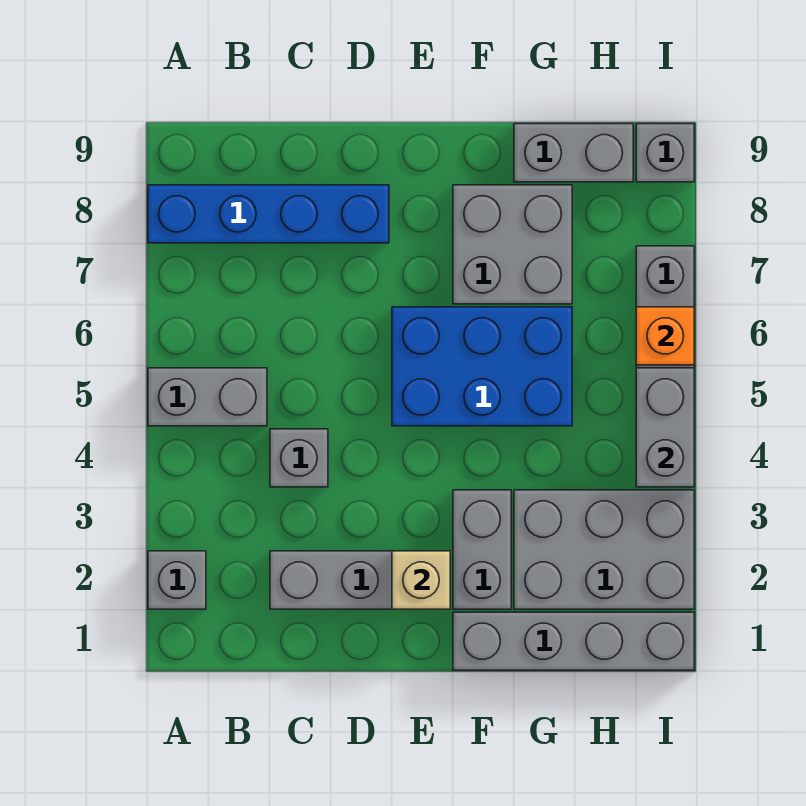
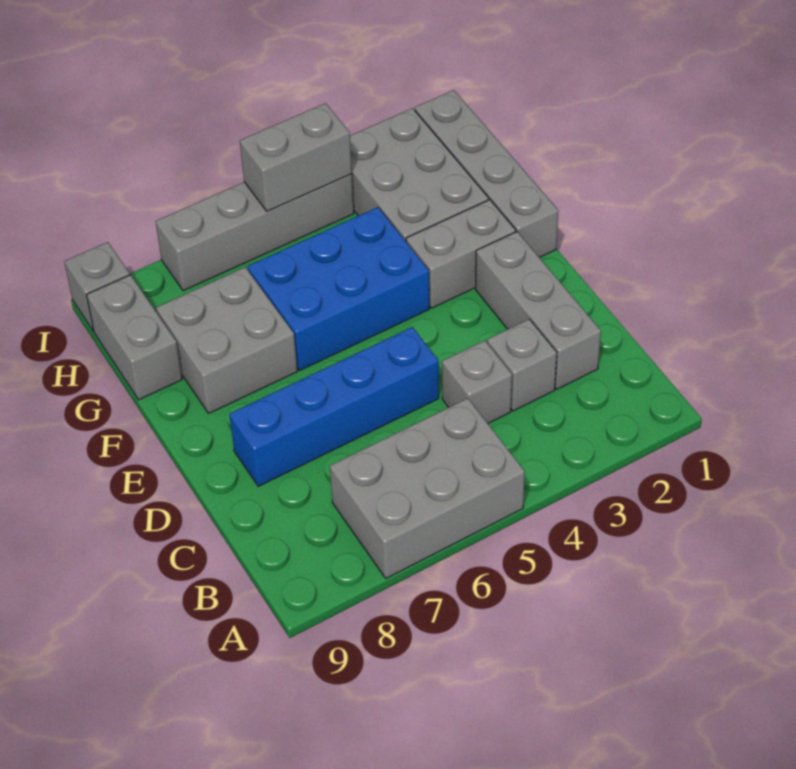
grey 1x1 brick [148,551,206,609] -> grey 1x1 brick moved to [487,319,557,411]
grey 1x2 brick [148,368,267,426] -> grey 2x3 brick [330,398,525,578]
blue 1x4 brick [148,185,389,243] -> blue 1x4 brick turned to [229,327,439,486]
tan 1x1 brick [392,551,450,609] -> none
blue 2x3 brick [392,307,572,426] -> blue 2x3 brick turned to [248,207,429,370]
orange 1x1 brick [636,307,694,365] -> none

